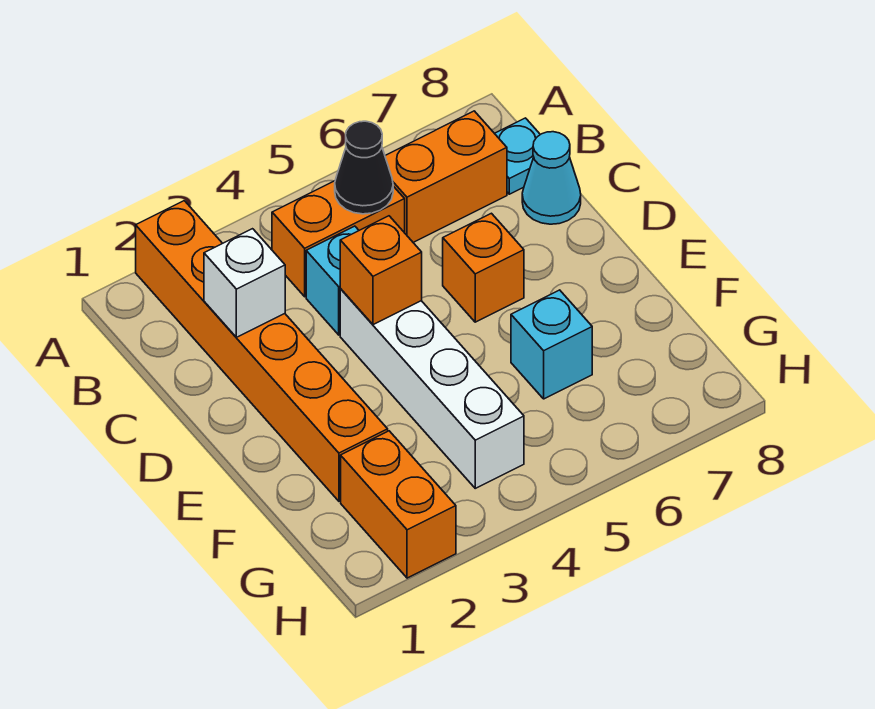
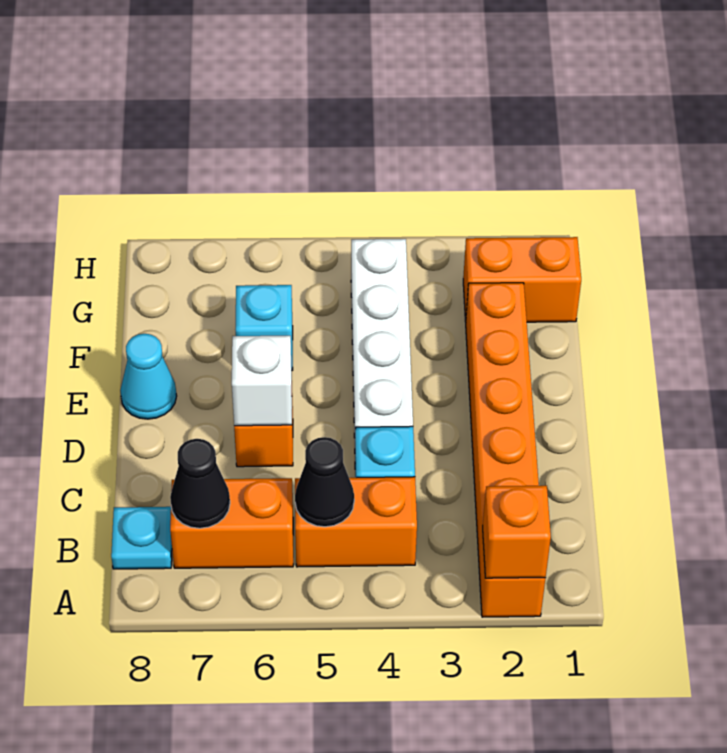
none -> black 1x1 cone [170,439,230,528]
white 1x1 brick [204,229,285,337] -> white 1x1 brick moved to [232,336,292,426]
cyan 1x1 cone [522,132,581,224] -> cyan 1x1 cone moved to [120,334,177,419]
orange 1x1 brick [340,216,422,325] -> orange 1x1 brick moved to [483,486,551,578]
orange 1x2 brick [341,431,456,578] -> orange 1x2 brick turned to [463,237,581,322]

